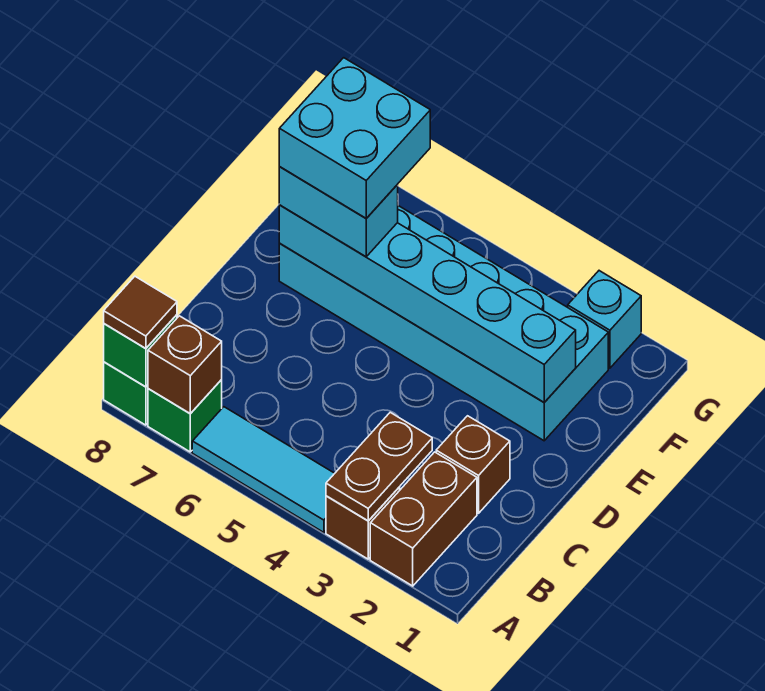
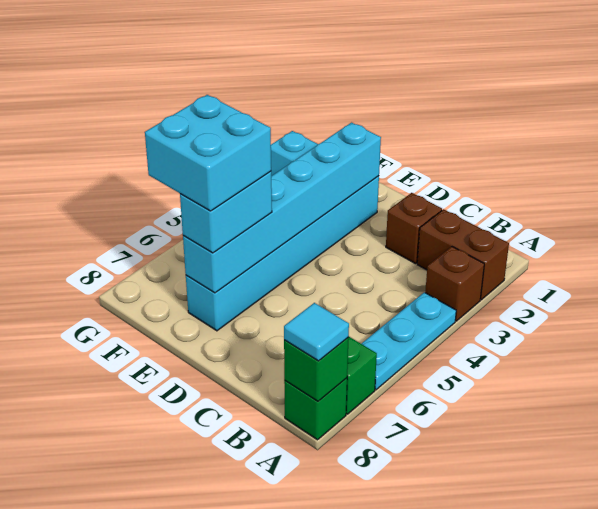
brown 1x2 plate [326,412,432,521] -> none
cyan 1x3 tile [192,407,335,532] -> cyan 1x3 plate [361,292,456,390]
brown 1x1 brick [148,316,222,414] -> none
brown 1x1 tile [104,276,177,349] -> cyan 1x1 tile [284,303,349,361]
cyan 2x6 brick [279,206,608,441] -> cyan 1x6 brick [186,176,379,331]

